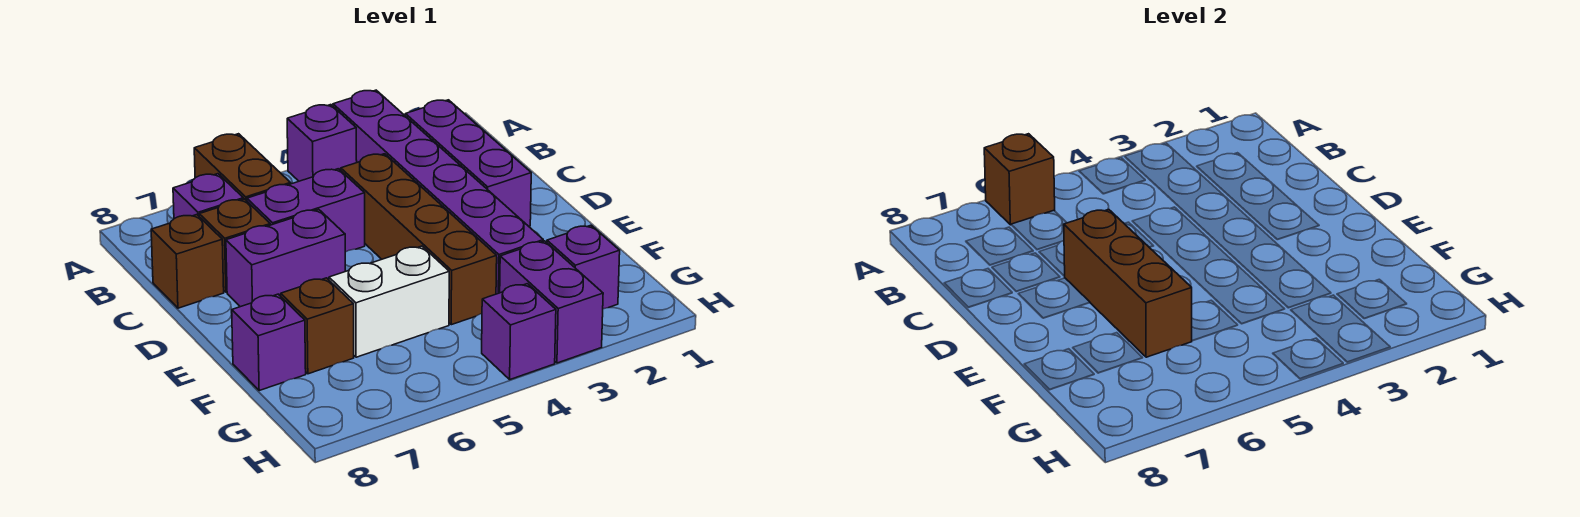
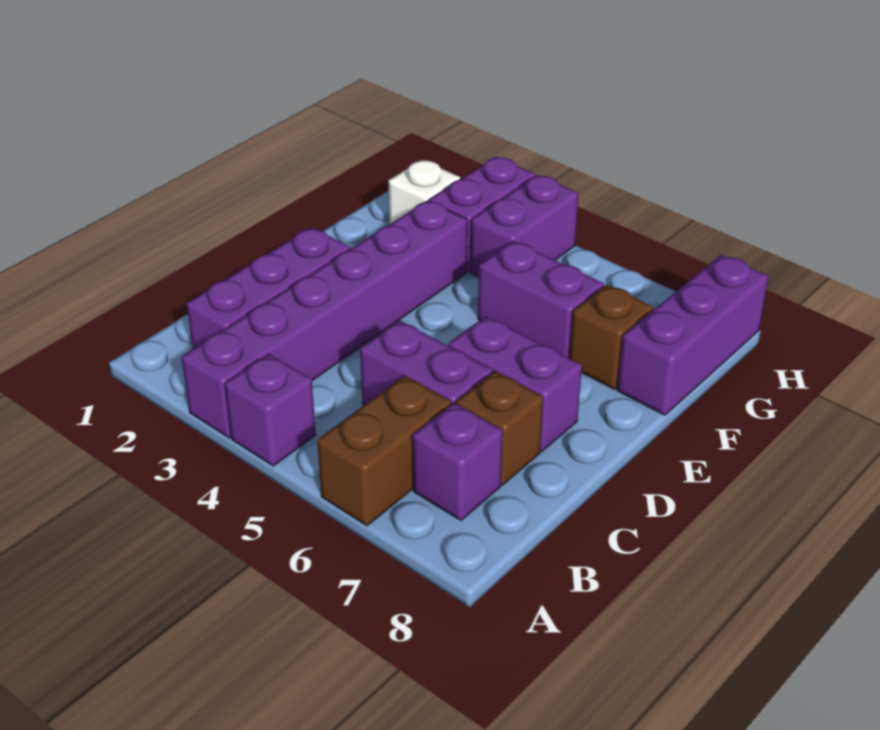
brown 1x1 brick [984,134,1055,225] -> none
brown 1x4 brick [341,154,497,325] -> none
brown 1x1 brick [151,215,224,308] -> none
brown 1x3 brick [1064,210,1192,357] -> none
white 1x2 brick [329,246,449,357] -> purple 1x2 brick [478,241,604,358]
purple 1x1 brick [232,294,306,390] -> purple 1x3 brick [617,255,769,415]
purple 1x1 brick [547,225,620,309] -> white 1x1 brick [388,160,460,224]
purple 1x1 brick [482,284,556,379] -> purple 1x2 brick [470,175,579,277]

